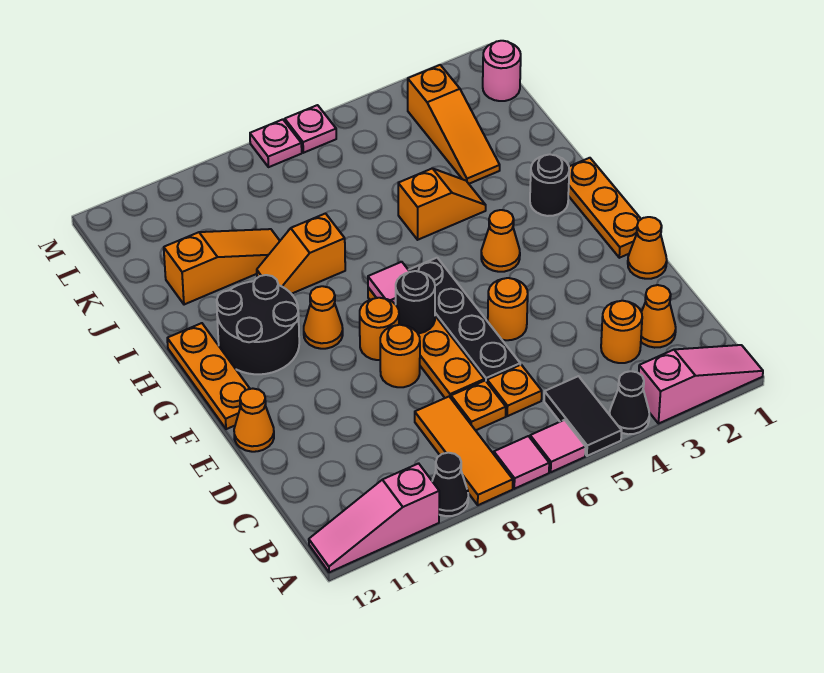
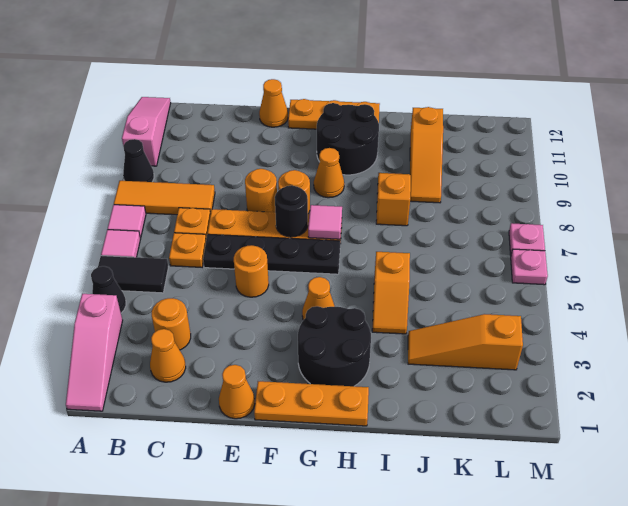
black 1x1 round brick [530,154,569,216] -> black 2x2 round brick [298,306,371,386]
pink 1x1 round brick [483,41,521,101] -> none

